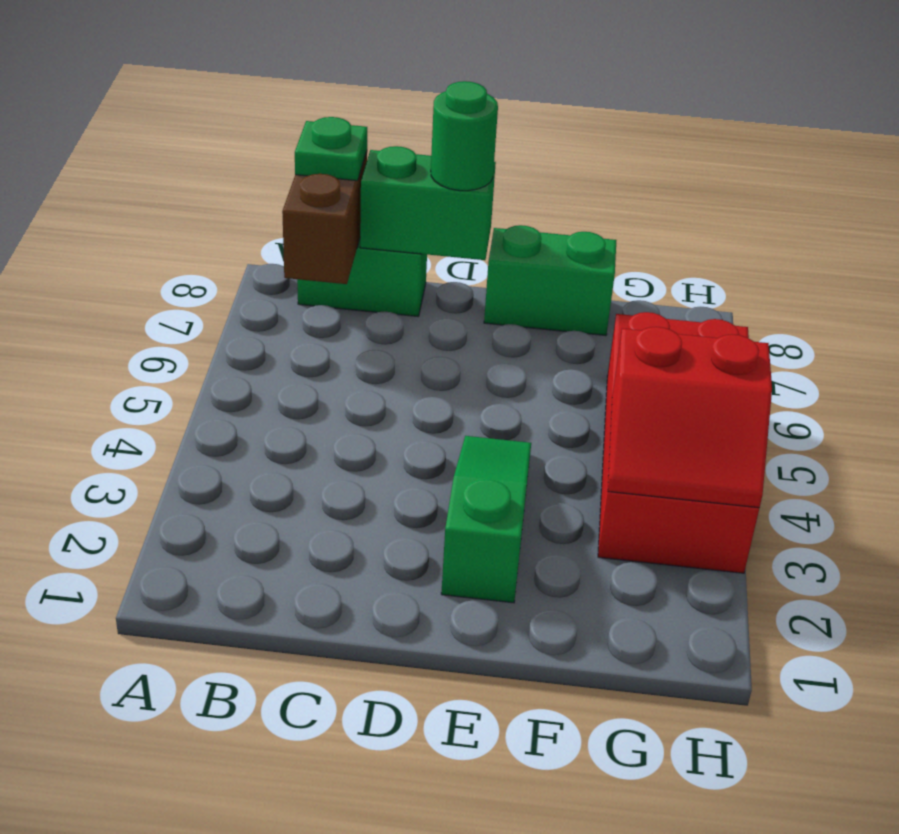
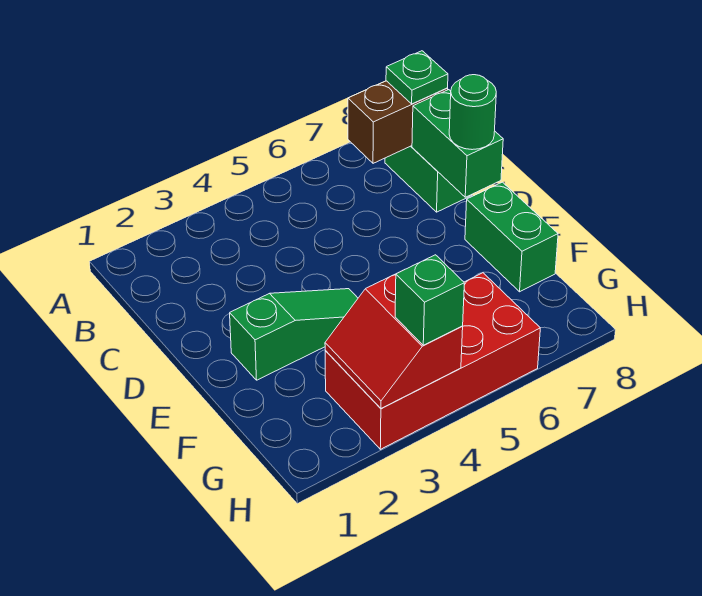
none -> green 1x1 brick [395,255,464,345]

